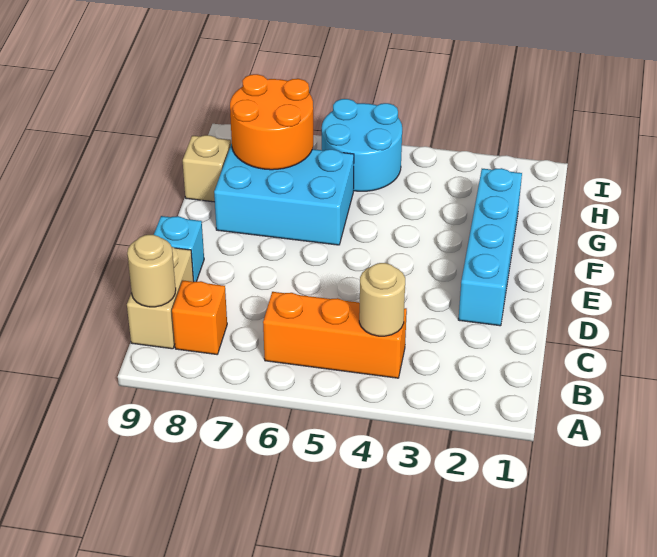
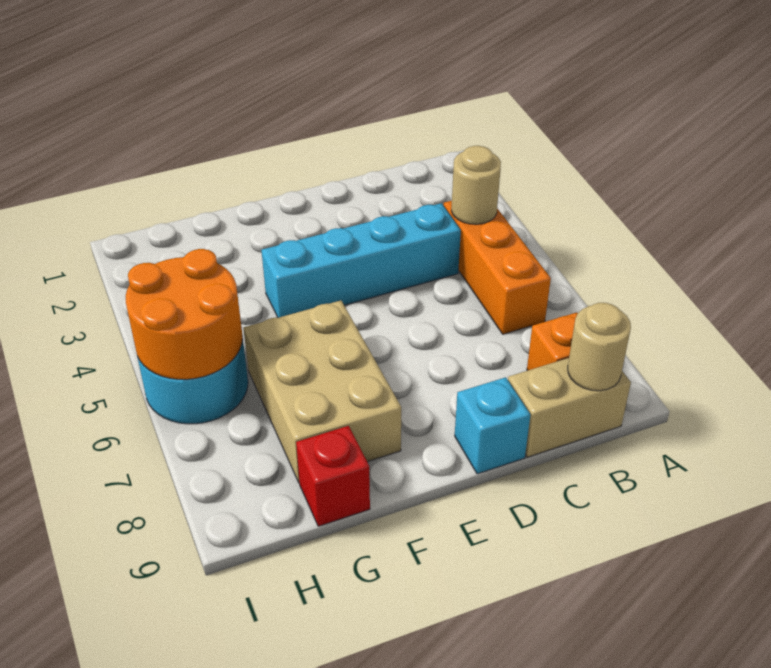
cyan 1x4 brick [458,168,522,326] -> cyan 1x4 brick moved to [261,203,461,318]
cyan 2x3 brick [214,144,354,245] -> tan 2x3 brick [243,301,401,483]
orange 2x2 round brick [230,74,313,170] -> orange 2x2 round brick moved to [126,249,243,379]
tan 1x1 brick [183,135,231,202] -> red 1x1 brick [296,426,370,526]

